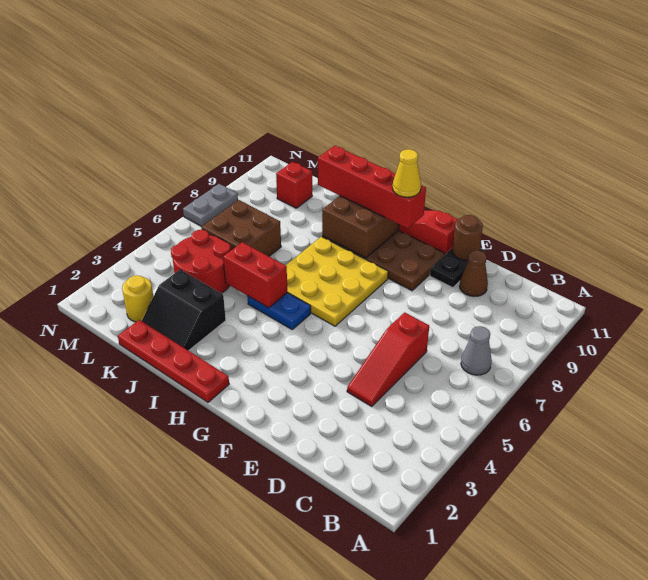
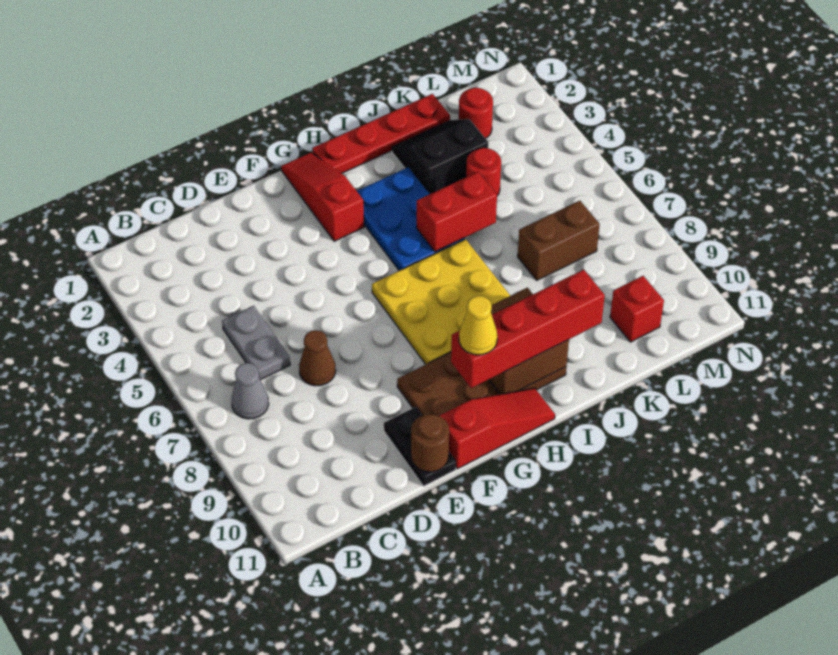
red 1x3 slope [347,312,429,407] -> red 1x3 slope moved to [281,153,364,241]
brown 1x1 cone [459,251,488,296] -> brown 1x1 cone moved to [299,330,336,386]
blue 1x2 plate [247,293,311,329] -> blue 2x3 plate [357,167,465,271]
red 2x2 round brick [171,230,231,293] -> red 1x1 round brick [466,148,501,196]
brown 2x2 brick [201,200,281,256] -> brown 1x2 brick [518,201,600,280]
yellow 1x1 round brick [122,275,153,322] -> red 1x1 round brick [459,88,493,138]
grey 1x2 plate [183,184,238,227] -> grey 1x2 plate moved to [222,306,290,380]

